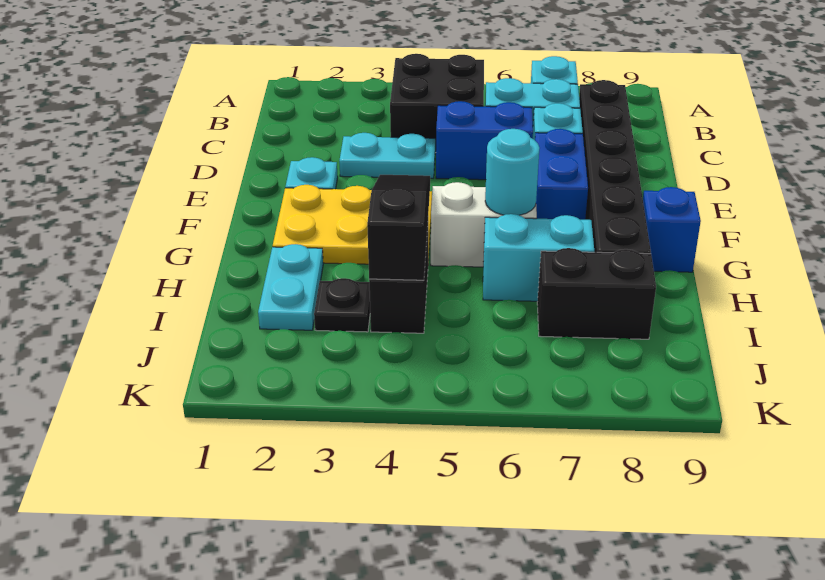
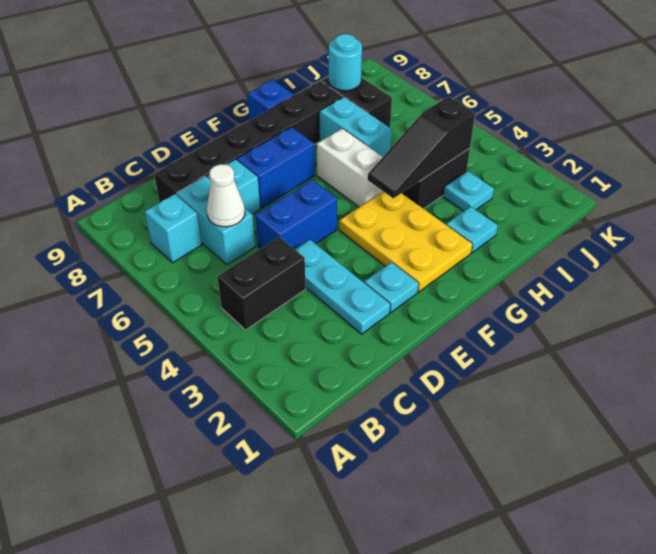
black 2x2 brick [390,54,484,153] -> black 1x2 brick [217,237,306,330]
none -> white 1x1 cone [207,164,245,227]
cyan 1x2 plate [339,133,435,178] -> cyan 1x3 plate [295,240,390,334]
blue 1x2 brick [436,101,533,180] -> blue 1x2 brick turned to [255,180,337,249]
cyan 1x1 round brick [485,129,539,215] -> cyan 1x1 round brick moved to [329,34,362,91]
cyan 1x2 plate [258,244,323,330] -> cyan 1x1 plate [446,207,498,253]
black 1x1 plate [314,278,370,332] -> cyan 1x1 plate [443,171,494,211]

